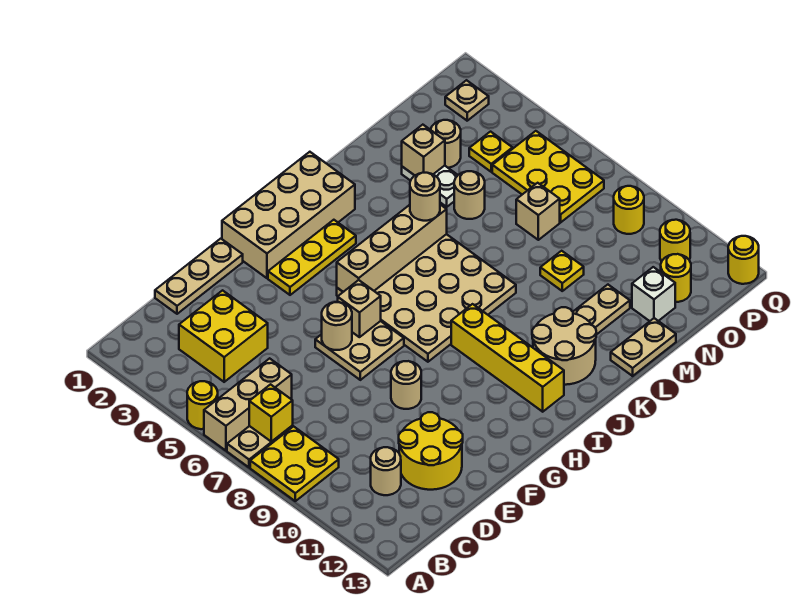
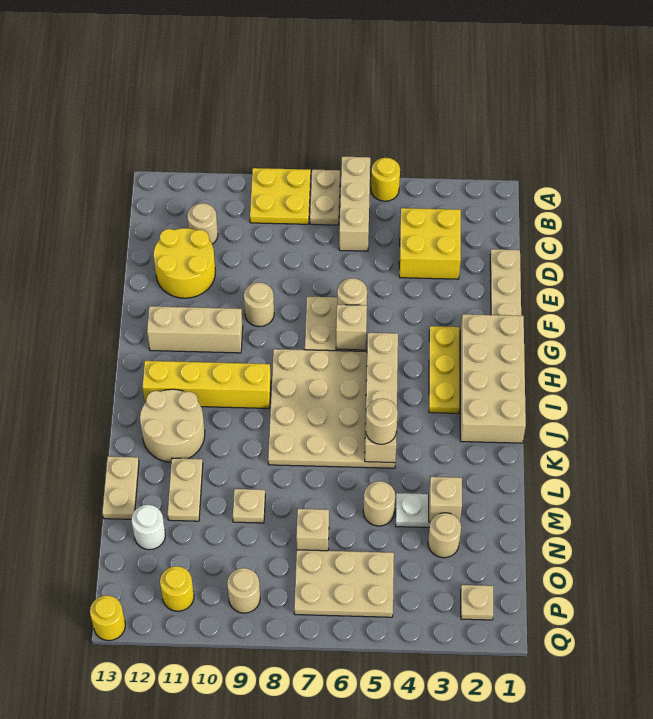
yellow 1x1 brick [249,384,293,442] -> none
none -> tan 1x3 brick [147,306,243,353]
yellow 1x1 plate [540,251,584,291] -> tan 1x1 plate [233,489,265,523]
white 1x1 brick [632,267,675,321] -> white 1x1 round brick [131,505,165,550]
yellow 1x1 plate [469,132,513,172] -> none
yellow 2x3 plate [492,131,604,222] -> tan 2x3 plate [294,550,394,617]
yellow 1x1 round brick [661,254,691,302] -> none
yellow 1x1 round brick [614,186,644,234] -> tan 1x1 round brick [227,568,260,613]

